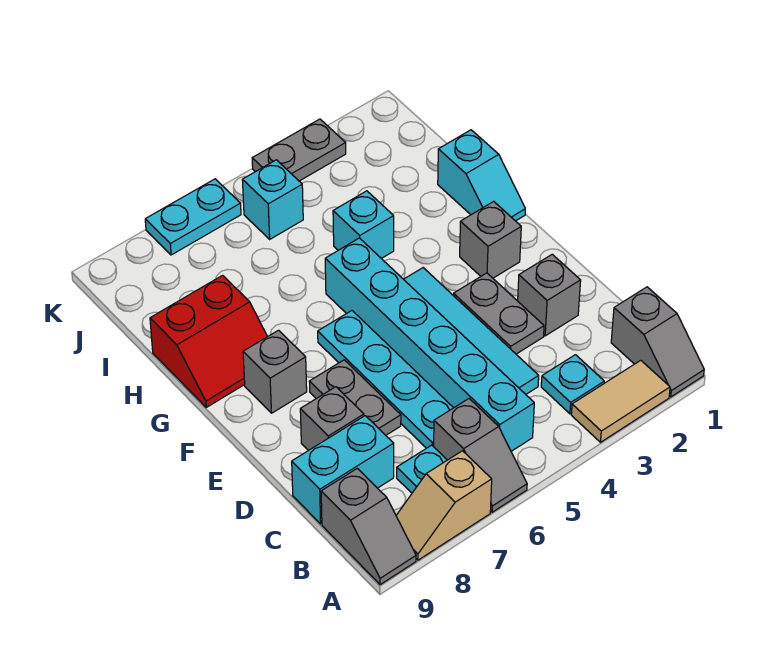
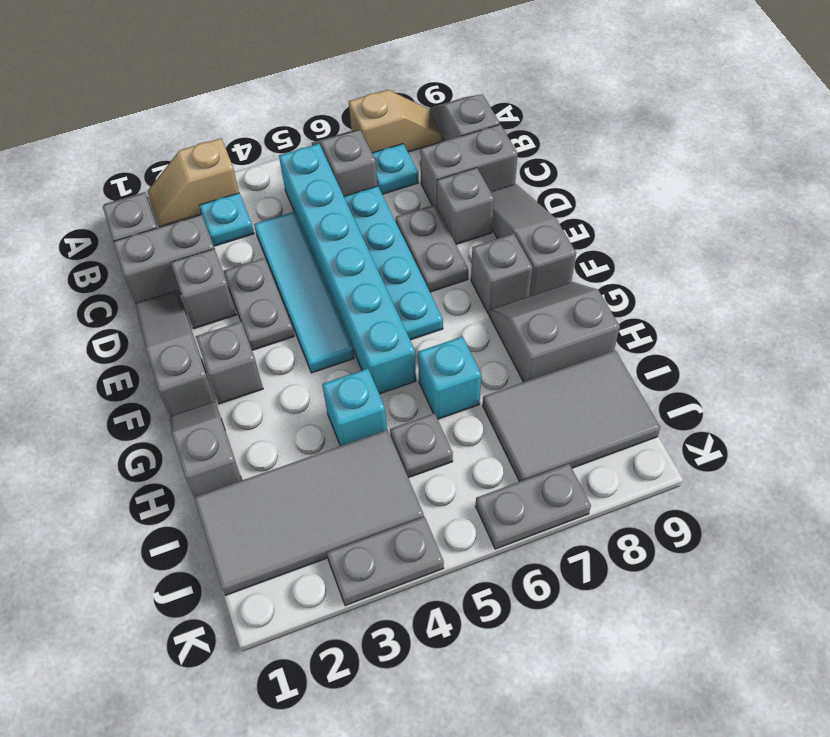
tan 1x2 tile [571,360,670,442] -> tan 1x2 slope [147,138,239,227]
none -> grey 1x2 brick [113,215,214,303]
cyan 1x2 brick [292,416,394,524] -> grey 1x2 brick [420,124,518,207]
none -> grey 1x3 slope [135,290,215,416]
none -> grey 1x3 slope [491,184,576,296]
cyan 1x2 slope [438,130,525,221] -> grey 1x2 slope [170,402,242,497]
red 2x2 slope [150,275,267,407] -> grey 2x2 slope [489,282,620,382]
none -> grey 2x4 tile [194,430,424,595]
none -> grey 1x1 plate [390,413,453,478]
none -> grey 2x3 tile [483,350,661,482]
cyan 1x1 brick [242,160,303,239] -> cyan 1x1 brick moved to [418,337,481,419]
cyan 1x2 plate [145,179,241,255] -> grey 1x2 plate [476,464,591,549]

